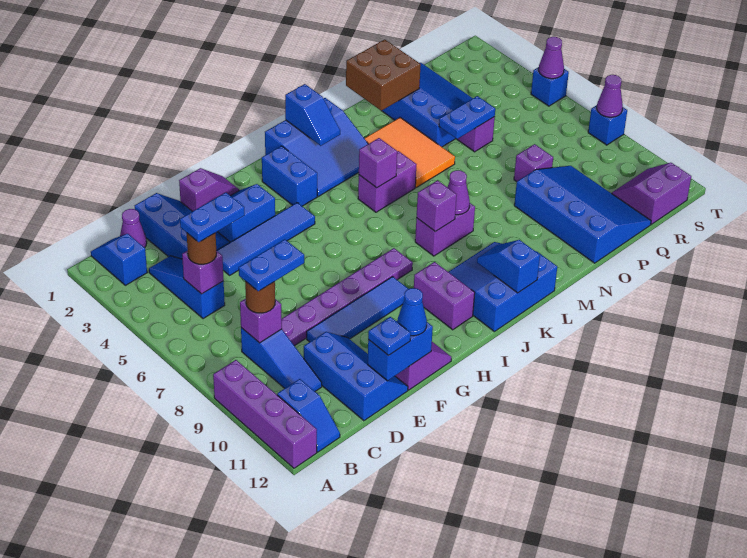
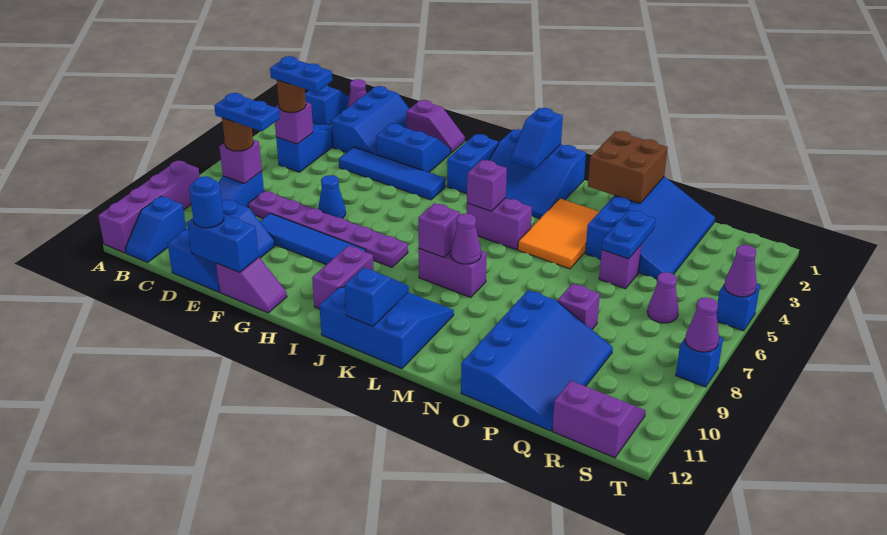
blue 1x1 plate [368,317,411,356] -> blue 1x1 round brick [189,176,224,228]
blue 1x1 cone [398,288,427,336] -> blue 1x1 cone moved to [318,175,346,218]
blue 1x2 plate [439,96,495,139] -> blue 1x2 plate turned to [602,210,656,259]
none -> purple 1x1 cone [647,272,679,323]

